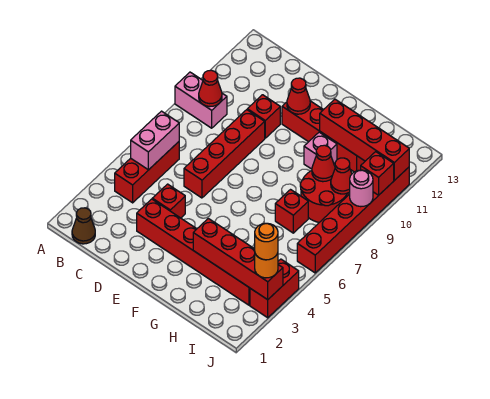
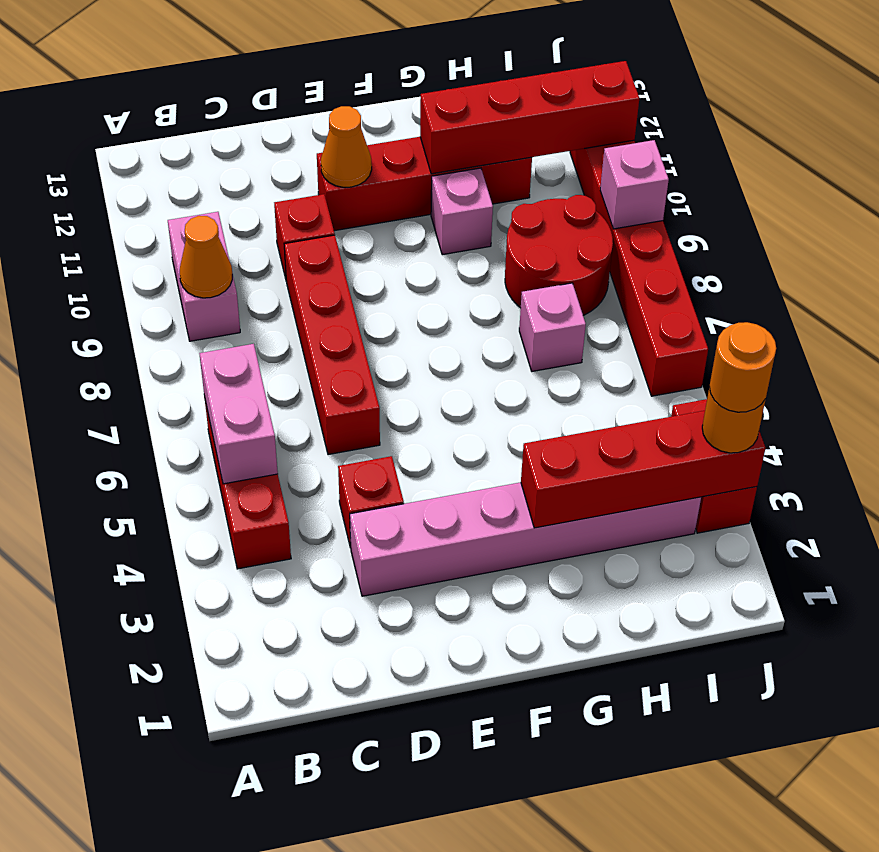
pink 1x2 brick [175,72,227,128] -> pink 1x2 brick turned to [168,212,240,341]
brown 1x1 cone [72,208,95,244] -> none
red 1x1 cone [199,70,222,107] -> orange 1x1 cone [180,216,232,298]
red 1x6 brick [137,199,250,305] -> pink 1x6 brick [350,482,701,596]
red 1x1 cone [287,78,310,114] -> orange 1x1 cone [321,106,372,187]
red 1x1 brick [275,190,308,233] -> pink 1x1 brick [519,283,586,371]
red 1x1 cone [312,145,335,182] -> none
red 1x1 cone [331,158,352,194] -> none
pink 1x1 round brick [350,170,373,207] -> pink 1x1 brick [600,140,669,229]
red 1x1 brick [361,152,394,195] -> none

